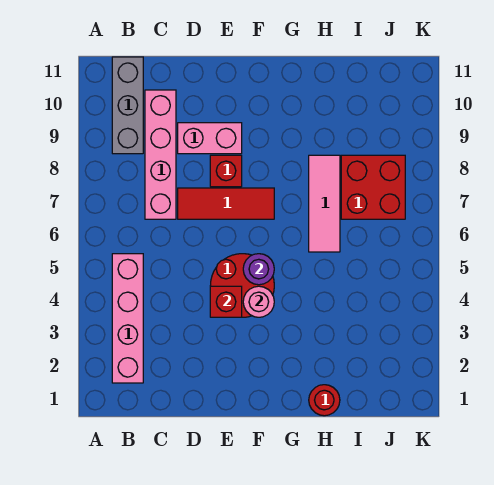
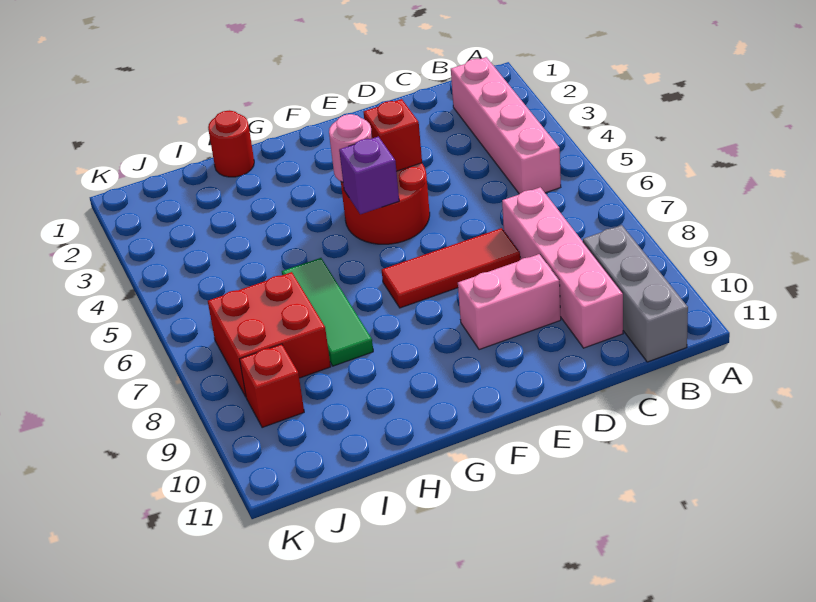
red 1x1 brick [210,155,242,187] -> red 1x1 brick moved to [240,344,304,428]
purple 1x1 round brick [243,254,274,285] -> purple 1x1 brick [339,137,399,214]
pink 1x3 tile [309,155,340,252] -> green 1x3 tile [282,258,373,366]

